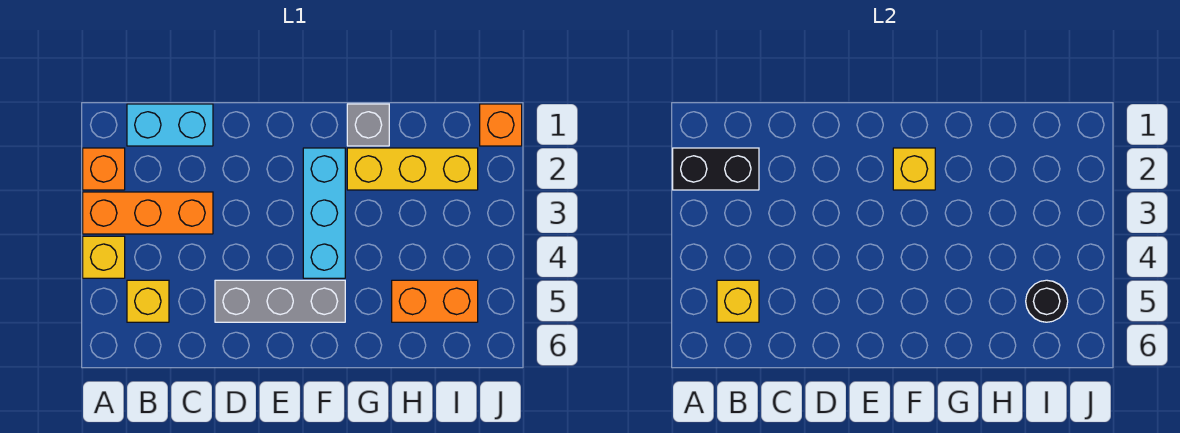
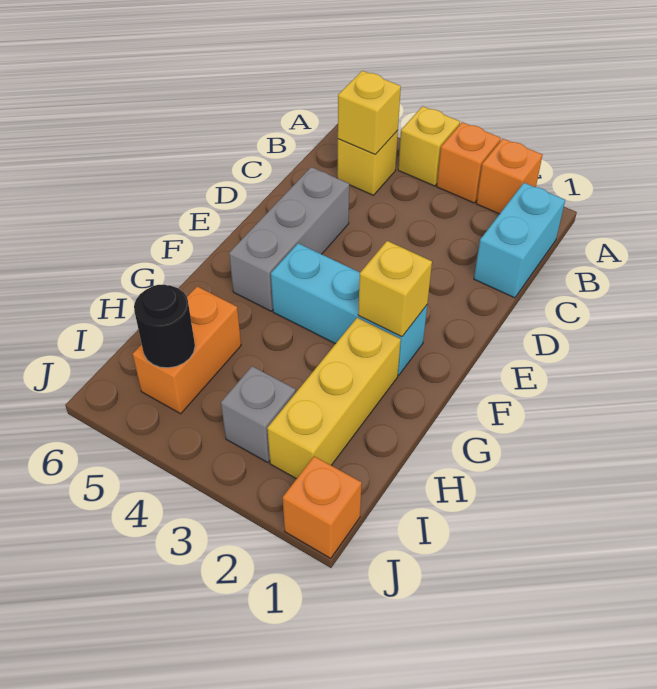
black 1x2 brick [673,148,759,190] -> none
orange 1x3 brick [83,192,213,234] -> orange 1x1 brick [437,122,501,203]
grey 1x1 brick [347,104,389,146] -> grey 1x1 brick moved to [221,366,296,463]

